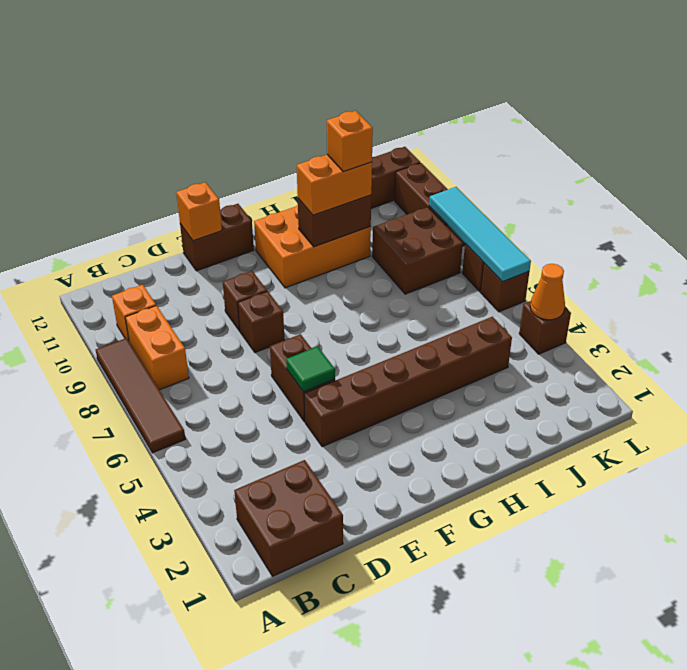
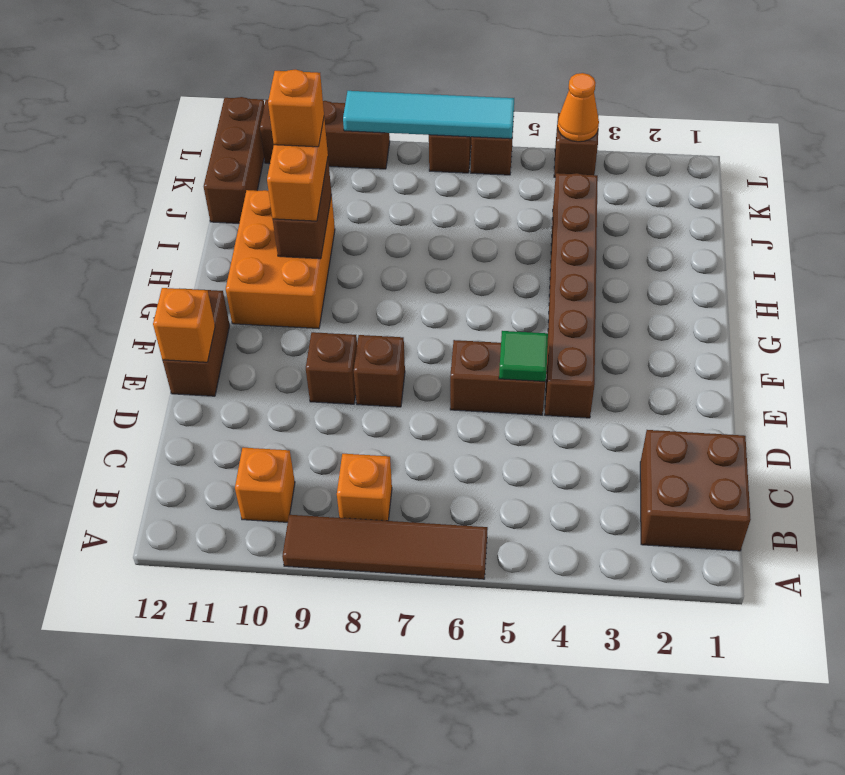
orange 1x2 brick [125,306,189,390] -> orange 1x1 brick [337,454,392,521]
brown 2x2 brick [372,207,463,294] -> none

